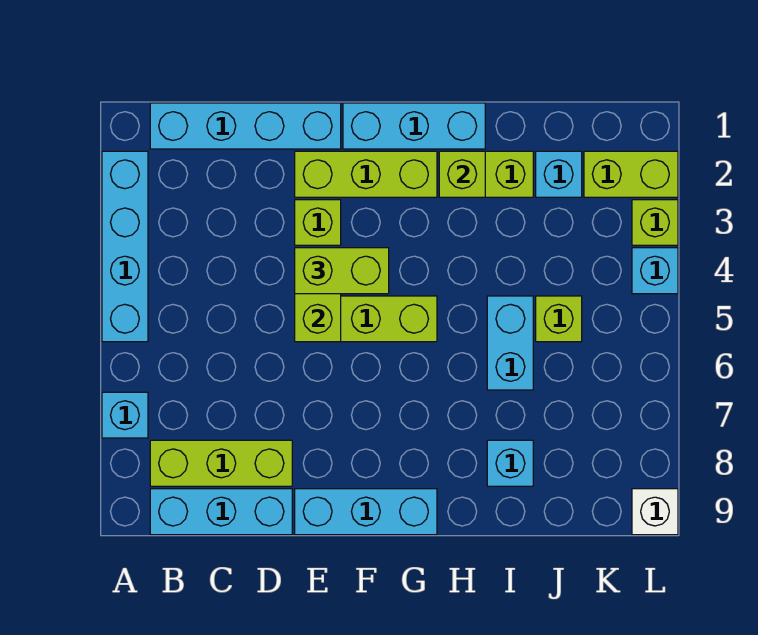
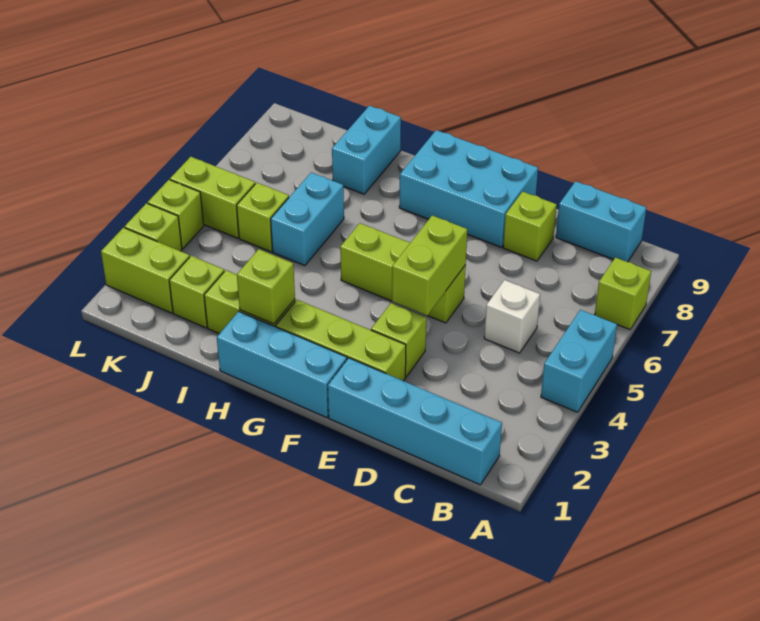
cyan 1x4 brick [102,151,148,342] -> cyan 1x2 brick [541,310,617,412]
cyan 1x1 brick [102,392,148,438] -> lime 1x1 brick [595,257,651,330]
lime 1x3 brick [150,440,292,486] -> lime 1x1 brick [503,192,557,261]
cyan 1x3 brick [150,489,292,535] -> cyan 1x2 brick [556,181,646,262]
lime 1x2 brick [295,248,389,294] -> lime 1x2 brick moved to [170,157,255,238]
cyan 1x3 brick [295,489,437,535] -> cyan 2x3 brick [399,130,538,247]
cyan 1x1 brick [487,440,533,486] -> cyan 1x2 brick [332,106,401,194]
cyan 1x1 brick [536,151,582,197] -> lime 1x1 brick [169,256,224,328]
cyan 1x1 brick [632,248,678,294] -> lime 1x1 brick [148,180,204,249]
white 1x1 brick [632,489,678,535] -> white 1x1 brick moved to [484,280,540,353]

